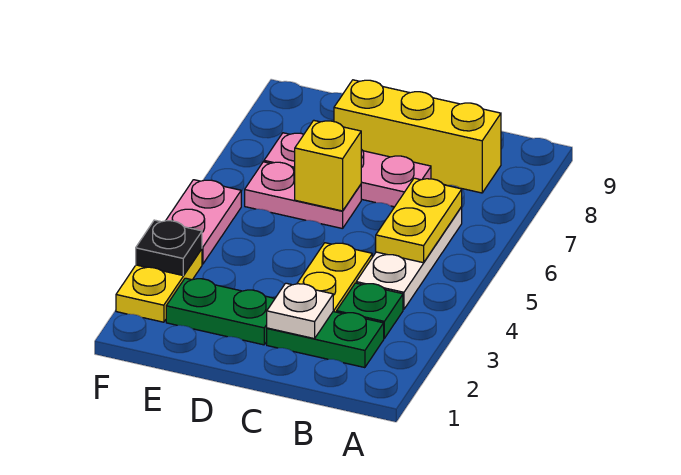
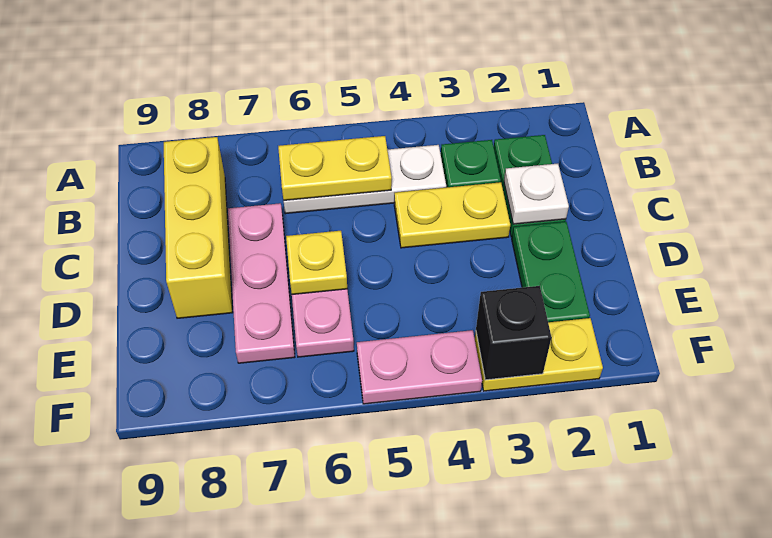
yellow 1x1 brick [295,120,361,211] -> yellow 1x1 plate [286,231,347,294]
black 1x1 plate [136,220,202,275] -> black 1x1 brick [476,286,552,380]

